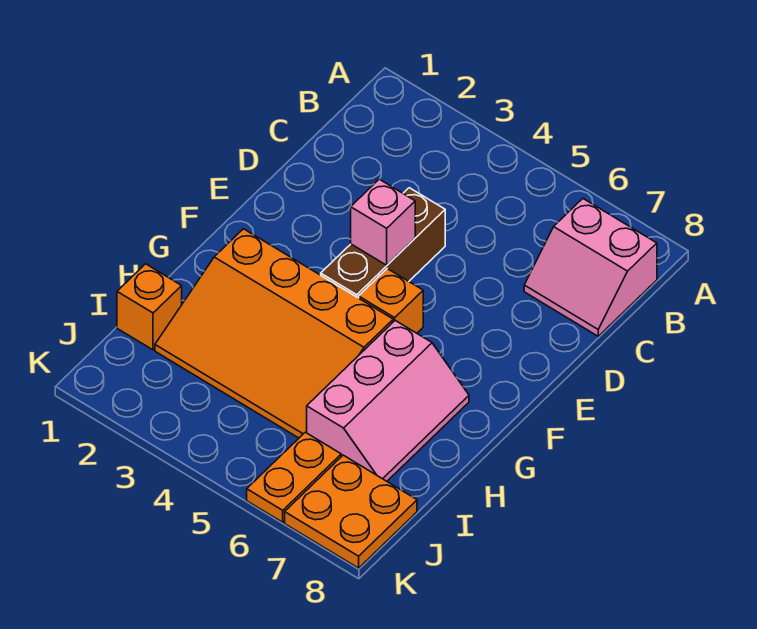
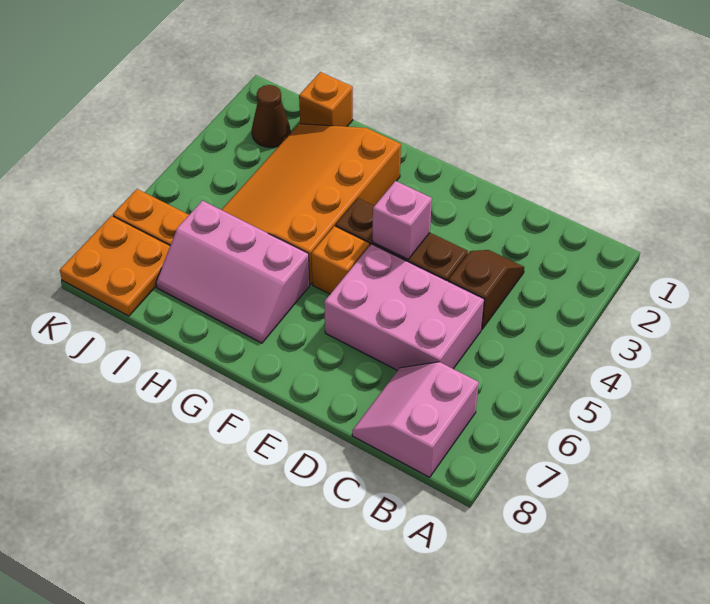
none -> brown 1x2 slope [448,250,524,329]
none -> pink 2x3 brick [324,244,484,371]
none -> brown 1x1 cone [252,85,290,147]

